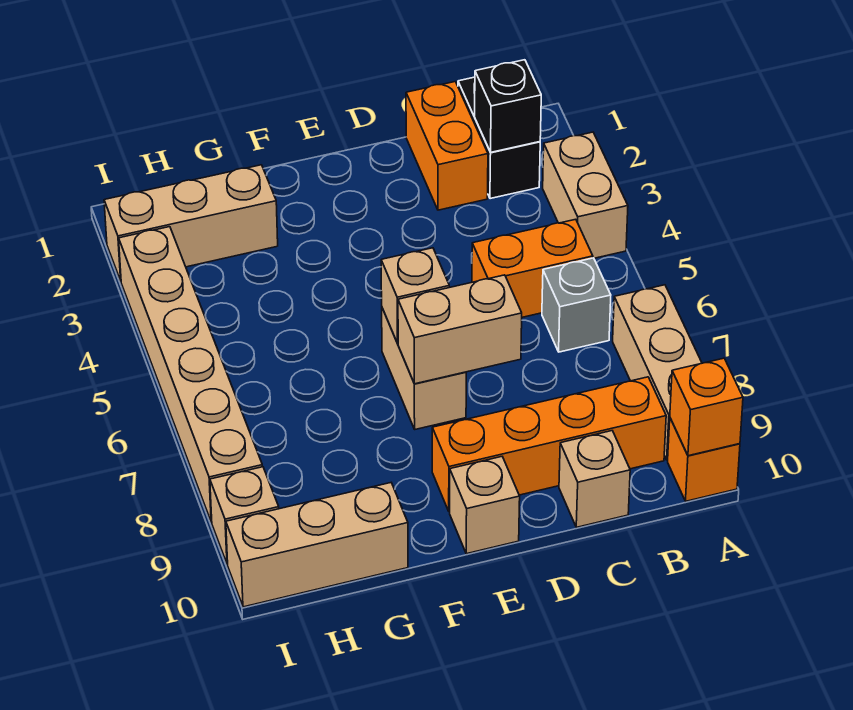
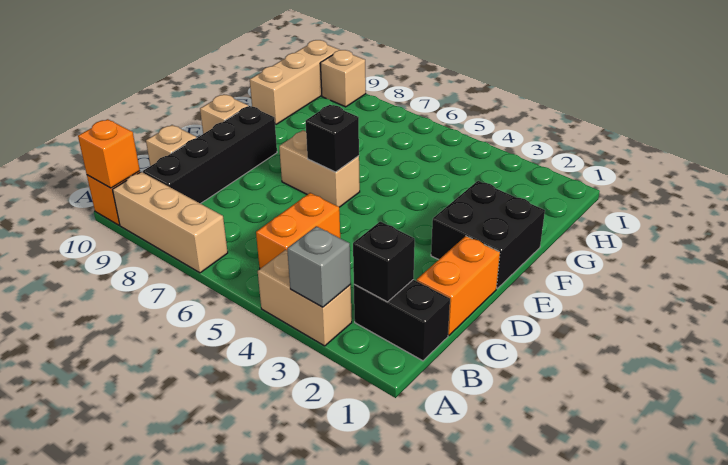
grey 1x1 brick [542,258,611,352] -> grey 1x1 brick moved to [287,226,351,307]
orange 1x4 brick [432,377,666,512] -> black 1x4 brick [143,106,277,204]
orange 1x2 brick [406,82,488,210] -> orange 1x2 brick turned to [417,236,500,335]
tan 1x2 brick [398,275,522,384] -> none
none -> black 2x2 brick [431,181,545,288]
tan 1x1 brick [381,248,449,343] -> black 1x1 brick [306,105,359,172]
tan 1x3 brick [104,165,278,281] -> none
tan 1x6 brick [119,227,262,522] -> none

